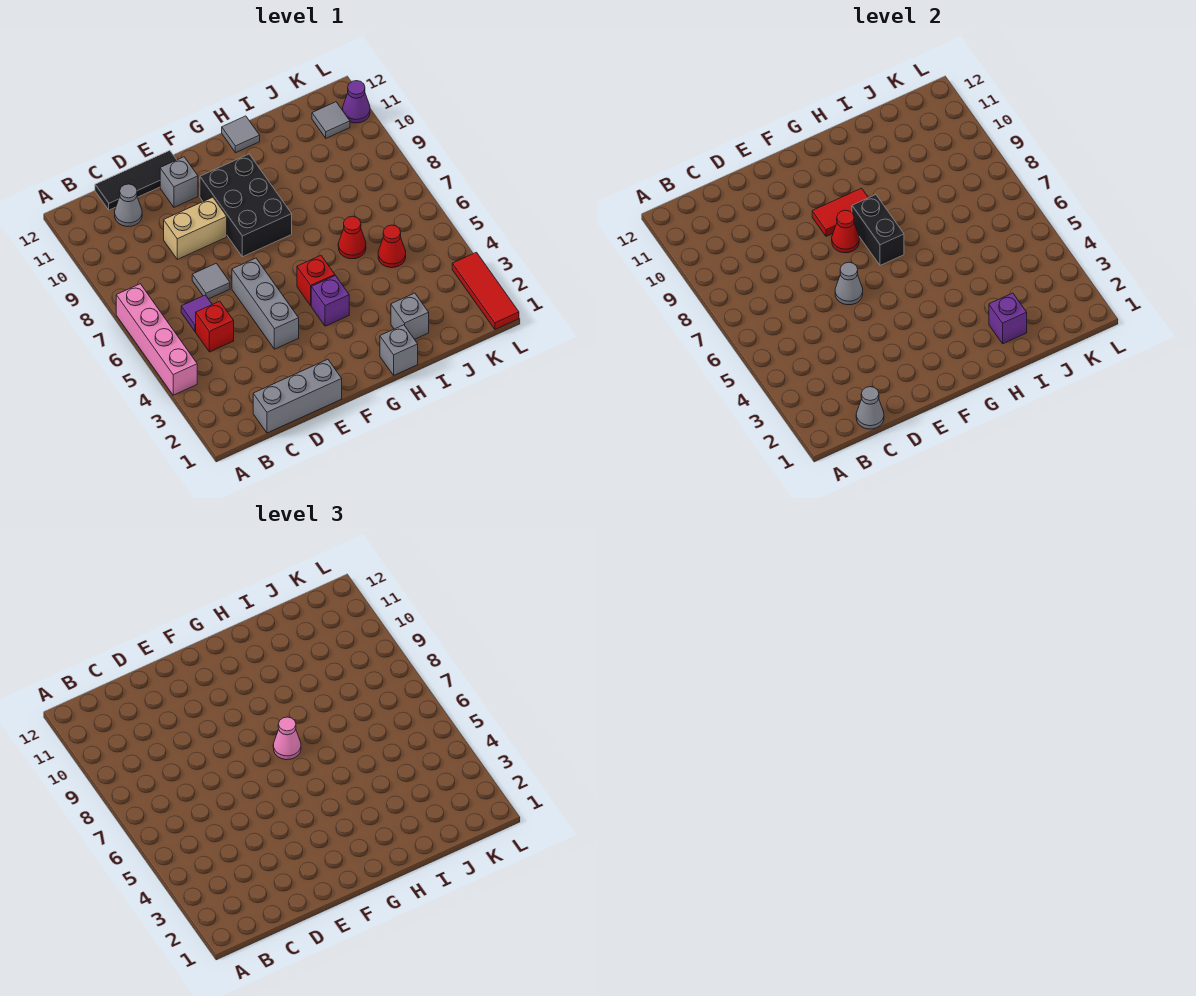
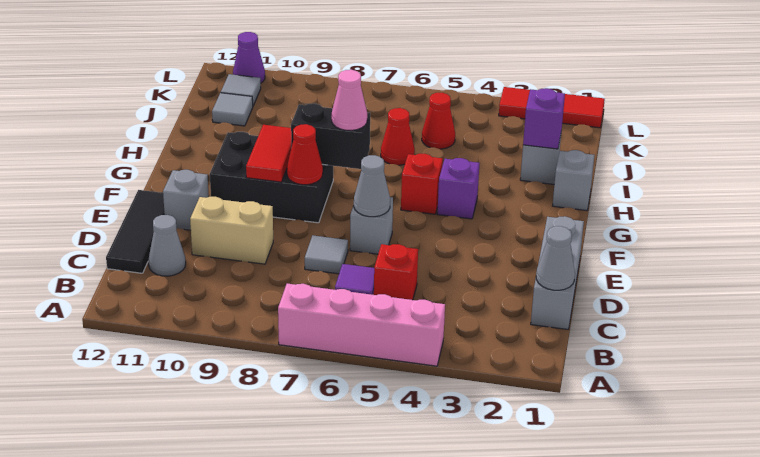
tan 1x2 brick [164,197,227,259] -> tan 1x2 brick turned to [190,197,273,264]
grey 1x3 brick [232,258,299,349] -> grey 1x1 brick [350,197,393,254]
grey 1x1 tile [222,116,260,153] -> grey 1x1 tile moved to [212,93,253,126]

